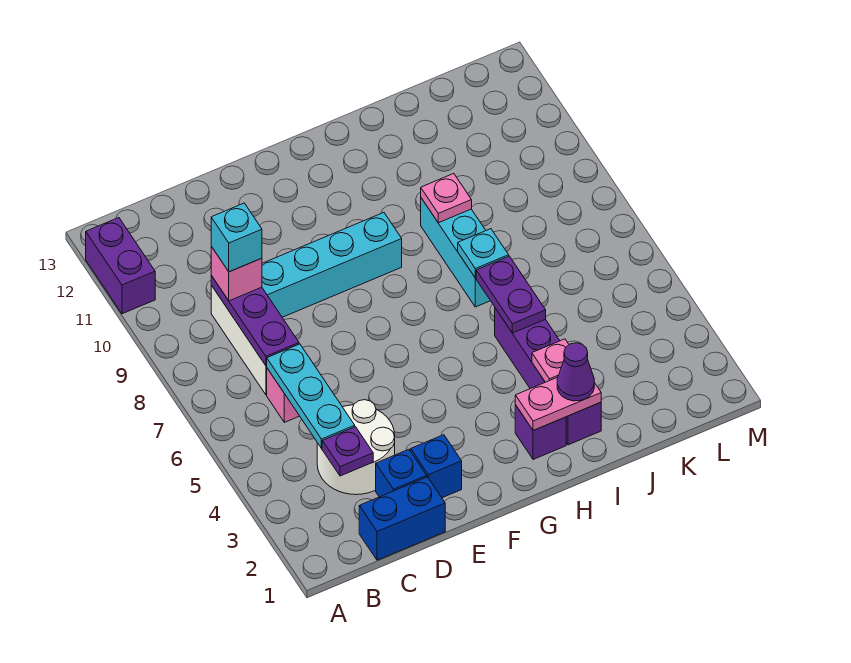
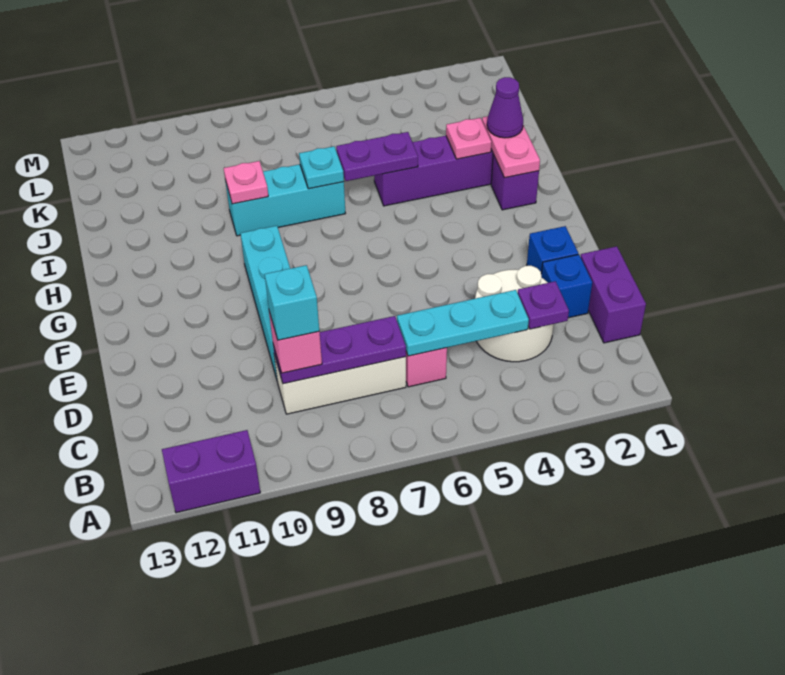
blue 1x2 brick [359,477,445,560] -> purple 1x2 brick [581,246,646,343]

